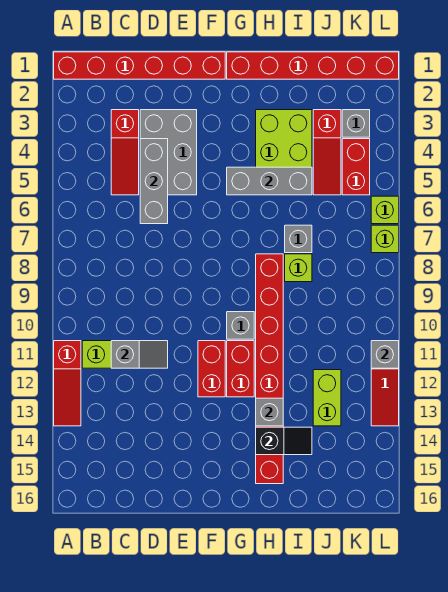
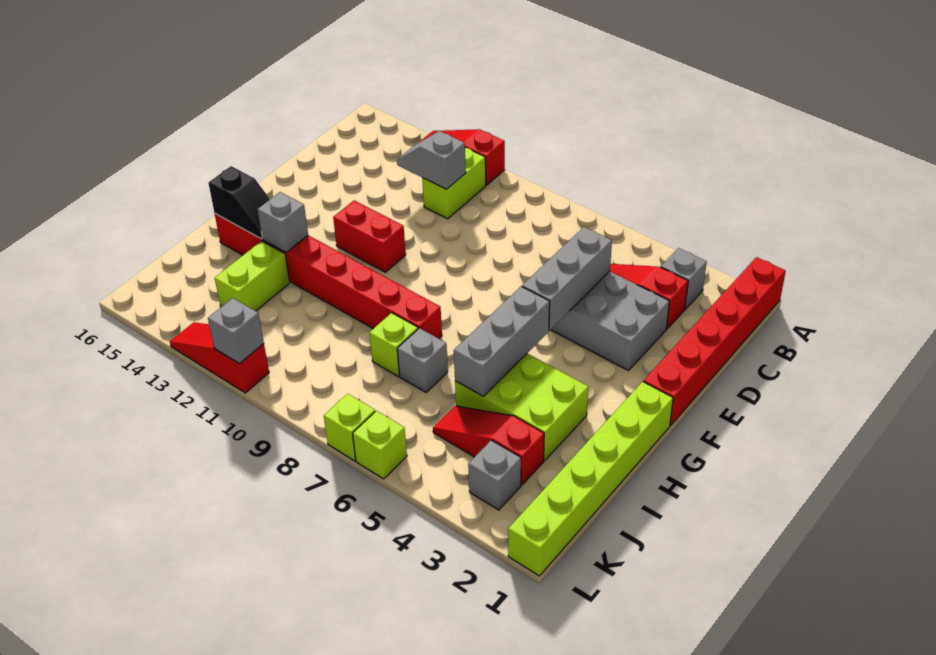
grey 1x2 slope [111,341,168,368] -> grey 1x2 slope turned to [397,131,466,189]
grey 1x3 brick [140,139,168,224] -> grey 1x3 brick turned to [522,227,612,330]
red 1x6 brick [227,52,399,79] -> lime 1x6 brick [508,382,673,576]
grey 1x1 brick [227,312,254,339] -> grey 1x1 brick moved to [661,248,707,309]
red 1x2 brick [227,341,254,397] -> none
black 1x2 slope [256,427,312,455] -> black 1x2 slope turned to [208,166,270,239]
lime 1x2 brick [313,370,341,426] -> lime 1x2 brick turned to [215,241,290,311]
red 1x2 brick [342,139,370,195] -> none

